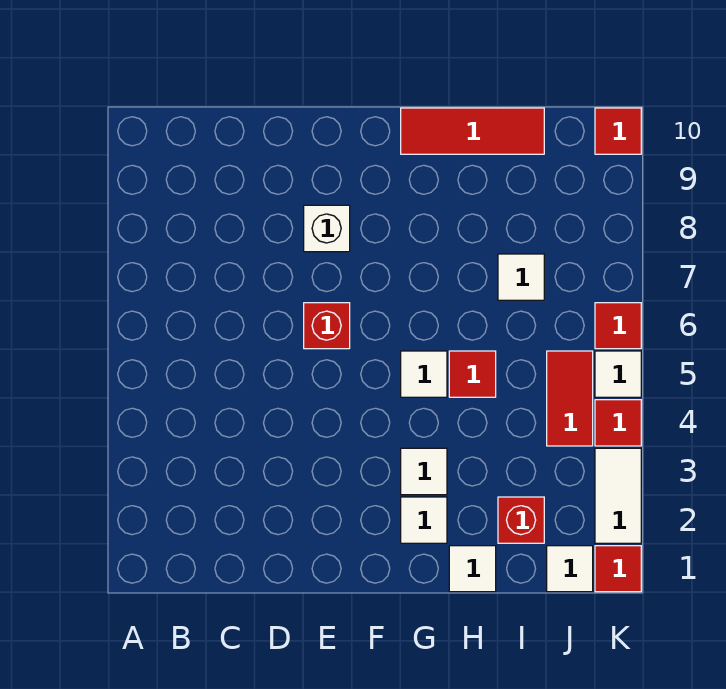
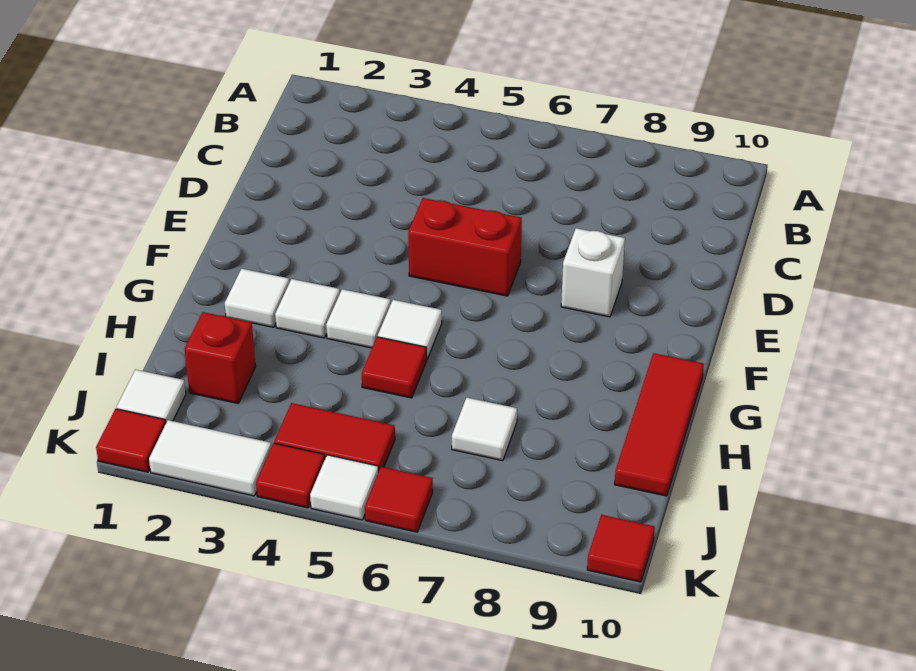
red 1x1 brick [304,303,350,349] -> red 1x2 brick [408,198,522,296]
white 1x1 tile [449,546,496,592] -> white 1x1 tile moved to [326,289,390,348]

